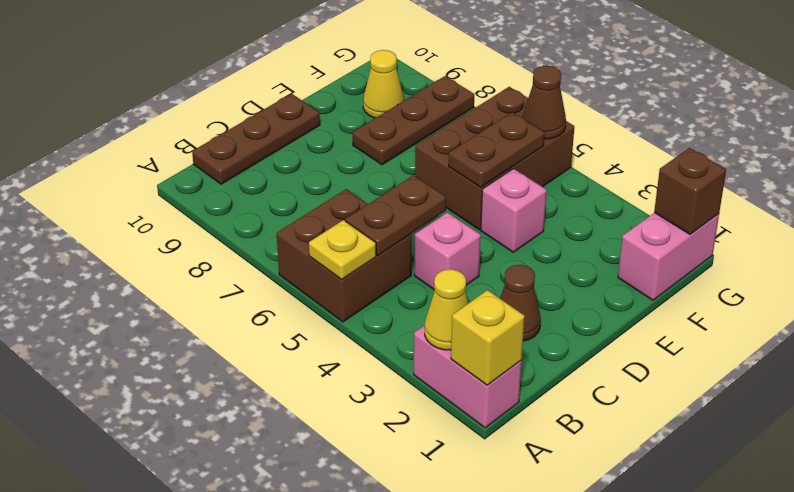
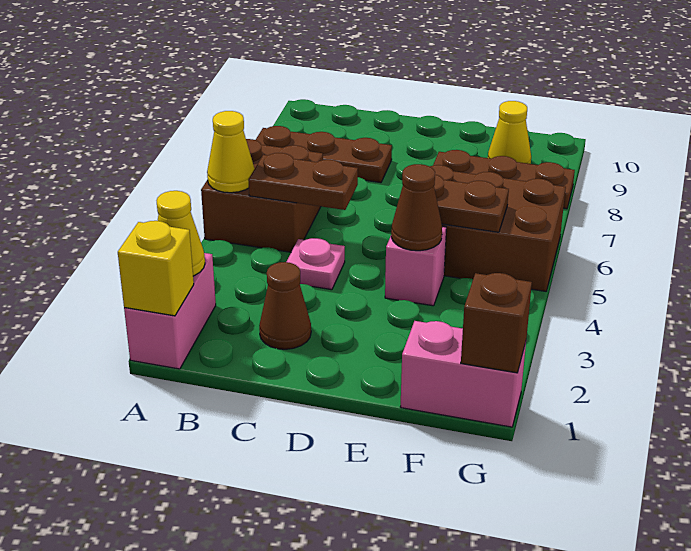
yellow 1x1 plate [309,220,376,280] -> yellow 1x1 cone [207,111,255,193]
brown 1x3 plate [192,94,320,184] -> brown 1x3 plate moved to [256,126,392,183]
pink 1x1 brick [414,212,481,289] -> pink 1x1 plate [287,238,345,290]
brown 1x1 cone [522,66,566,139] -> brown 1x1 cone moved to [391,164,442,251]

